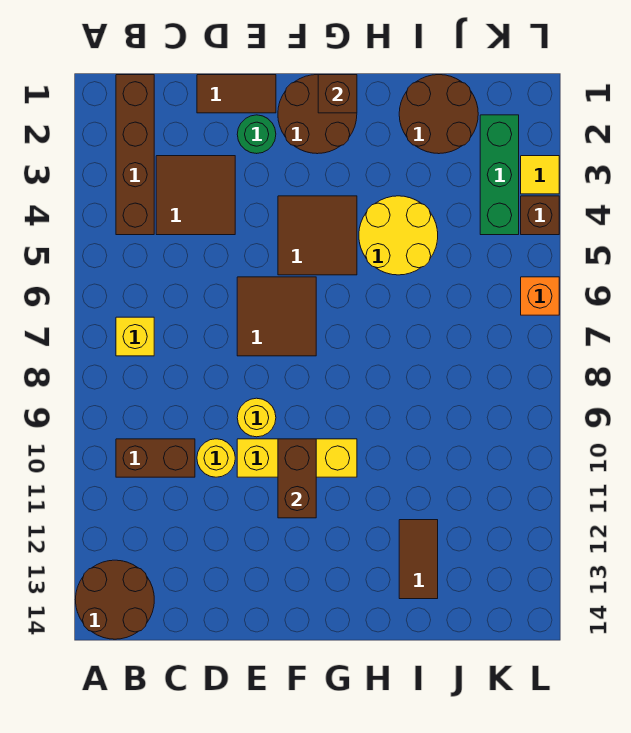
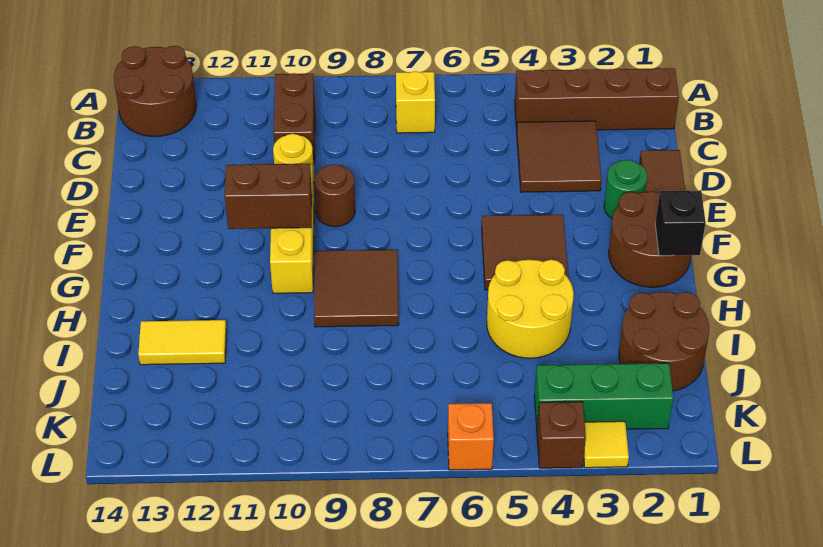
brown 2x2 tile [237,277,316,356] -> brown 2x2 tile moved to [314,250,399,327]
yellow 1x1 round brick [237,398,276,437] -> brown 1x1 round brick [314,164,355,227]
brown 1x1 brick [318,75,357,113] -> black 1x1 brick [655,190,706,256]
brown 1x2 tile [399,520,438,599] -> yellow 1x2 tile [138,320,227,365]

